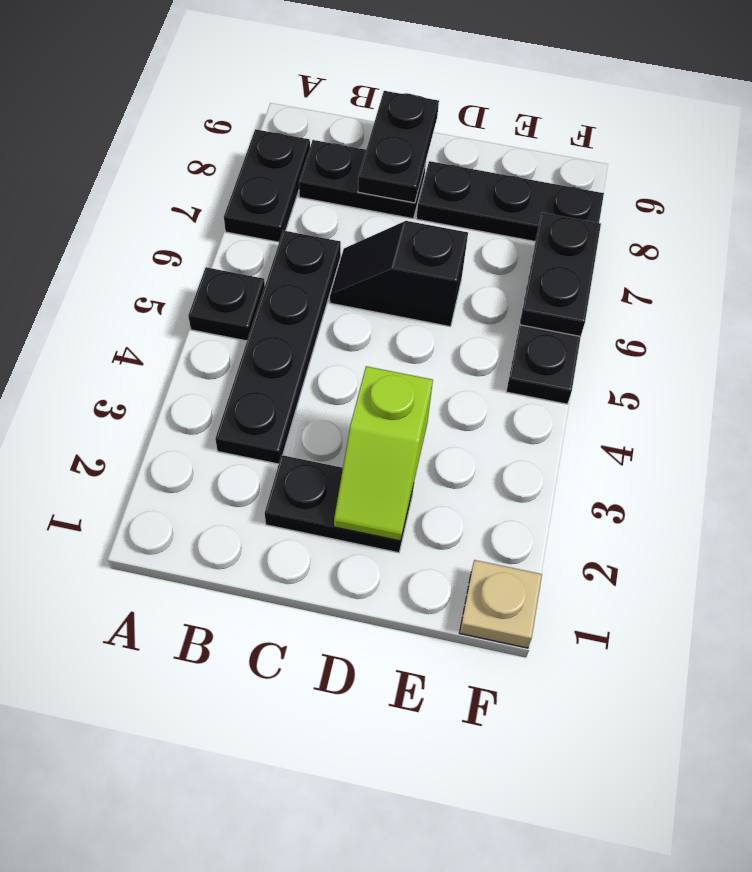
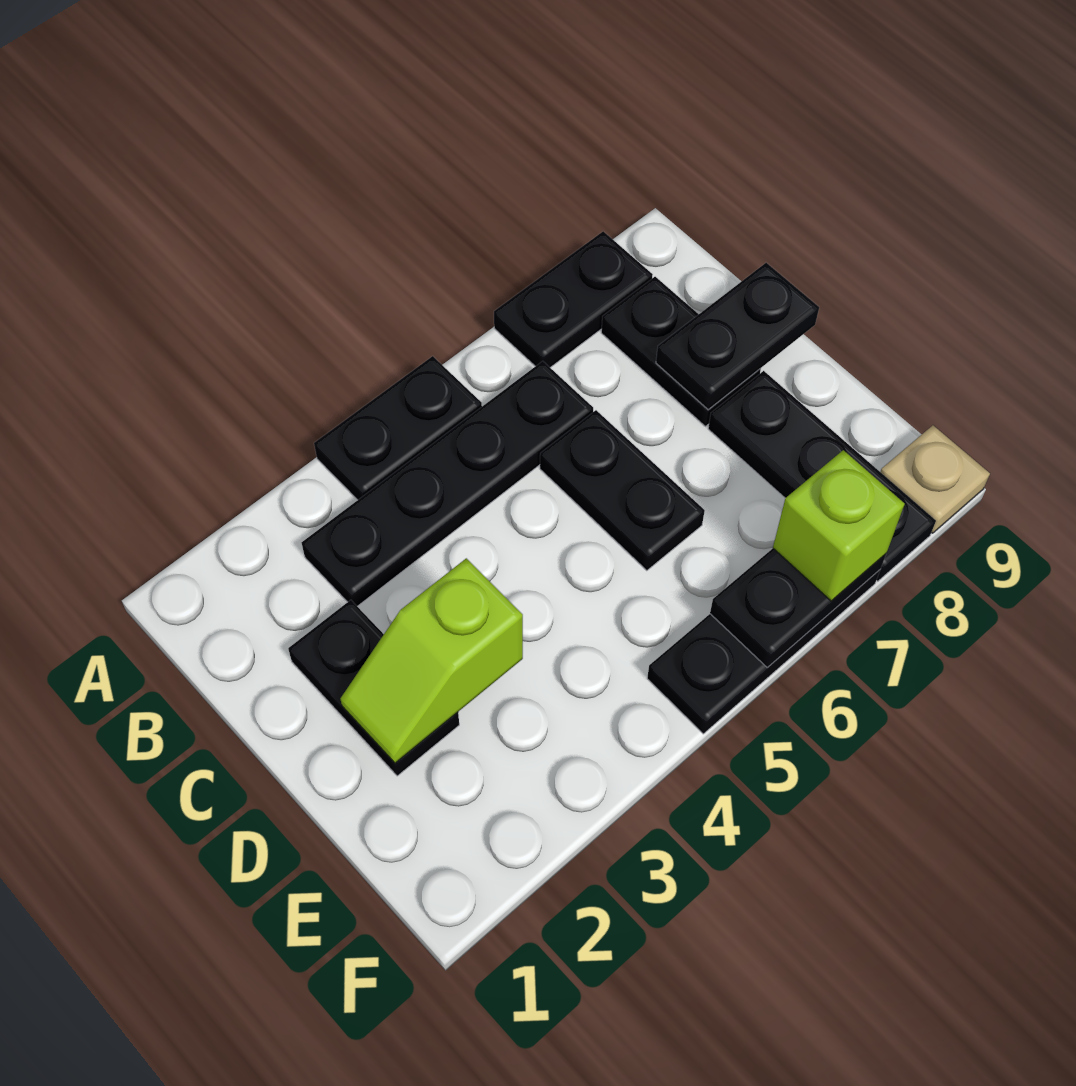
black 1x1 plate [188,267,265,341] -> black 1x2 plate [314,356,482,500]
black 1x2 slope [330,221,468,327] -> black 1x2 plate [540,410,705,571]
tan 1x1 plate [460,560,542,648] -> tan 1x1 plate moved to [881,425,990,533]
none -> lime 1x1 brick [773,450,905,601]

